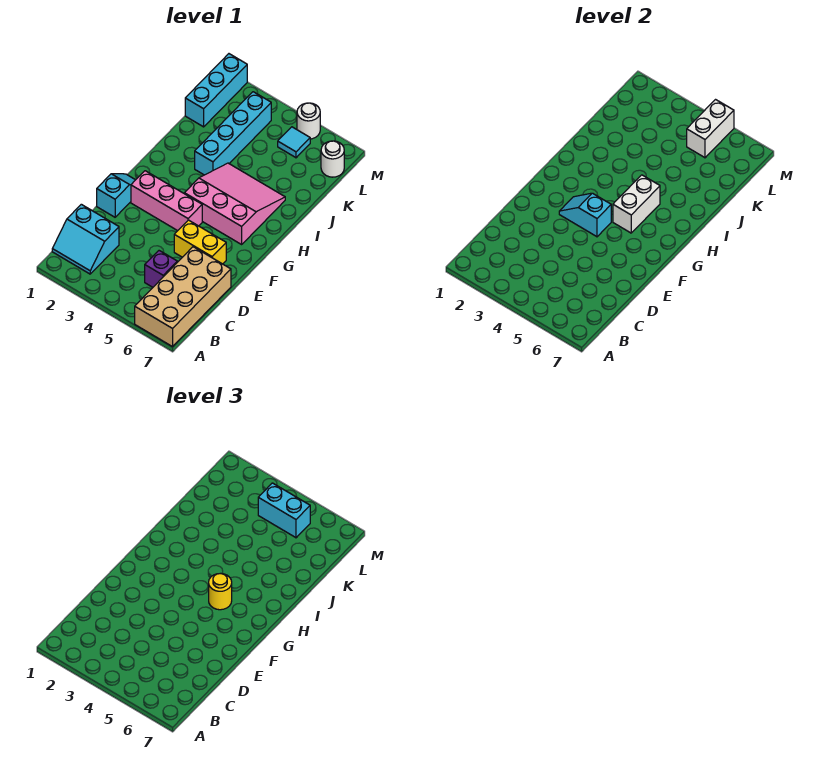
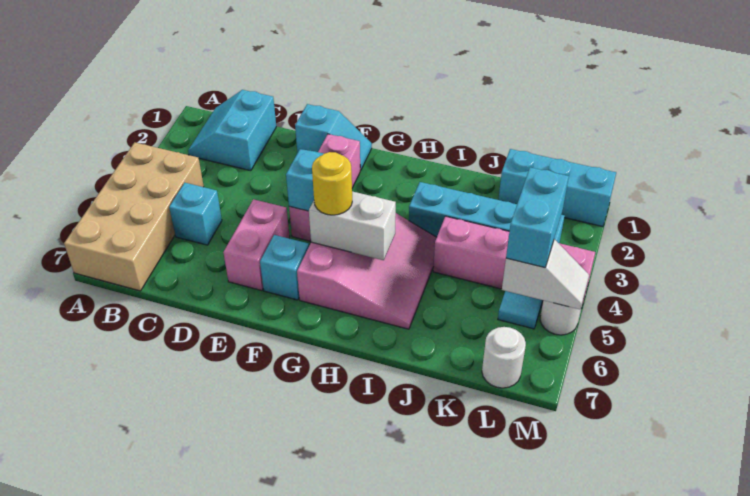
tan 2x4 brick [135,247,231,347] -> tan 2x4 brick turned to [64,143,204,291]
purple 1x1 brick [145,251,177,287] -> cyan 1x1 brick [169,183,222,245]
yellow 1x2 brick [174,220,226,264] -> pink 1x2 brick [223,199,290,291]
none -> cyan 1x1 brick [260,235,309,300]
none -> pink 1x4 brick [433,216,595,309]
white 1x2 brick [687,100,734,158] -> white 1x2 slope [502,239,589,309]

